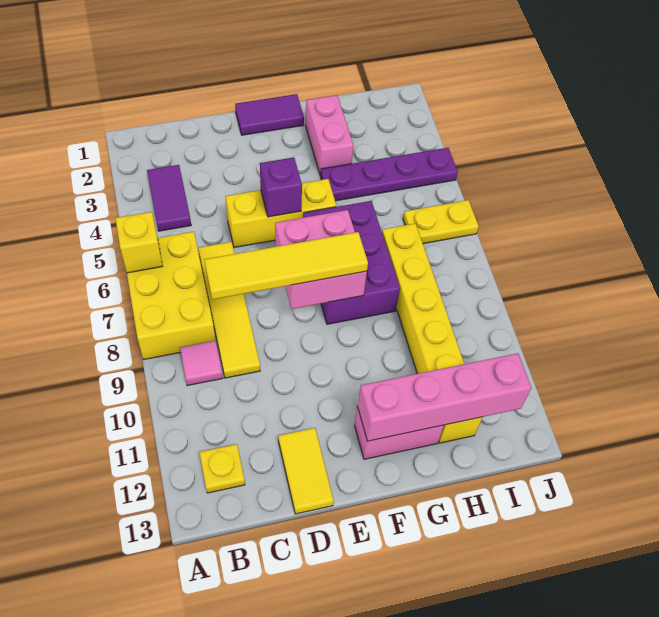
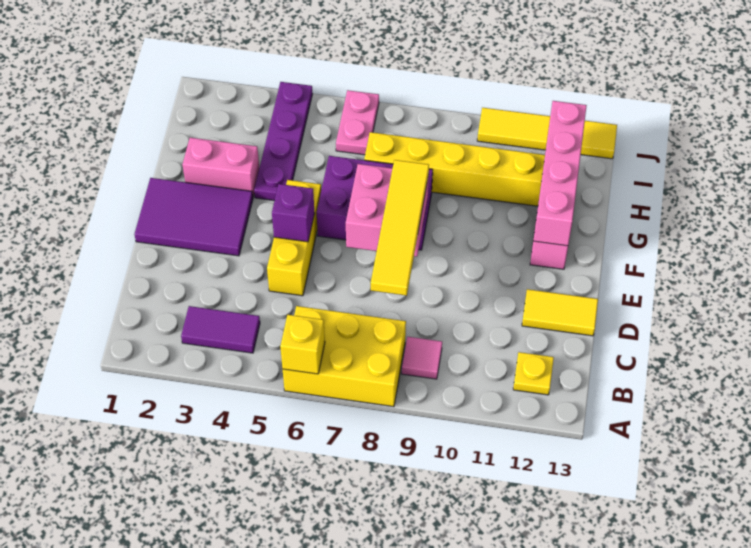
yellow 1x4 tile [198,242,260,378] -> yellow 1x4 tile moved to [477,108,617,159]
purple 1x2 tile [235,94,304,135] -> purple 2x3 tile [135,178,253,256]
yellow 1x2 plate [403,200,479,244] -> pink 1x2 plate [336,90,379,155]

